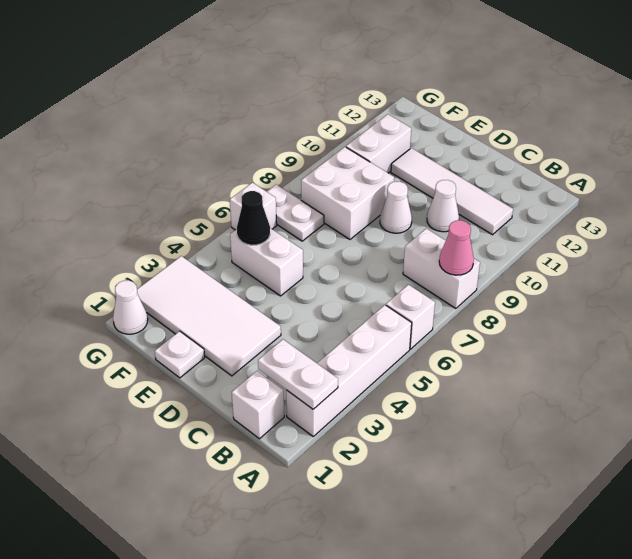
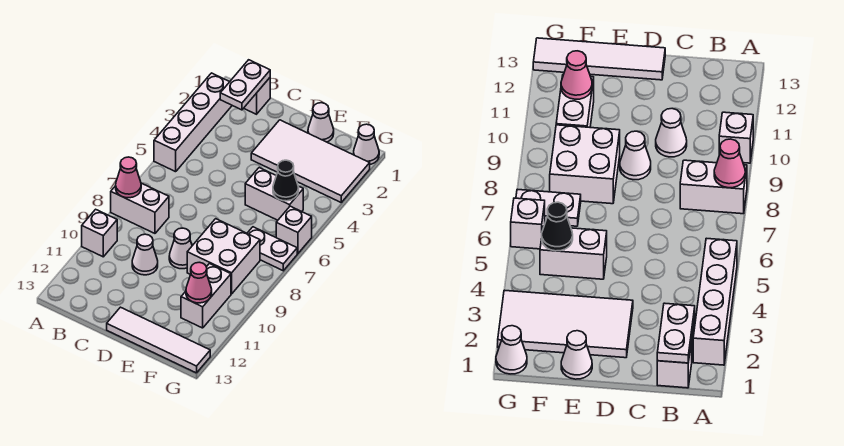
white 1x2 plate [258,339,338,409] -> white 1x2 plate turned to [220,60,270,110]
white 1x1 brick [386,285,435,349] -> white 1x1 brick moved to [82,209,117,257]
white 1x4 tile [391,148,513,235] -> white 1x4 tile moved to [107,307,210,373]
white 1x1 plate [155,331,205,378] -> white 1x1 cone [308,103,334,142]
none -> pink 1x1 cone [186,262,212,303]

